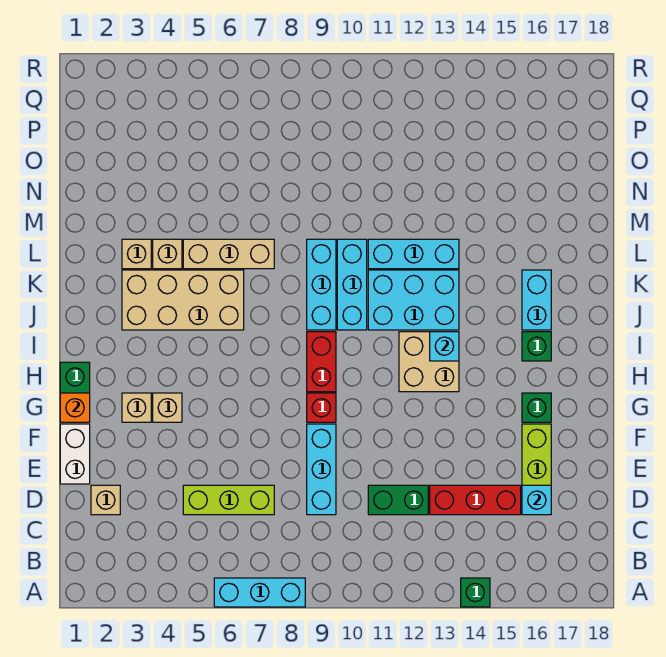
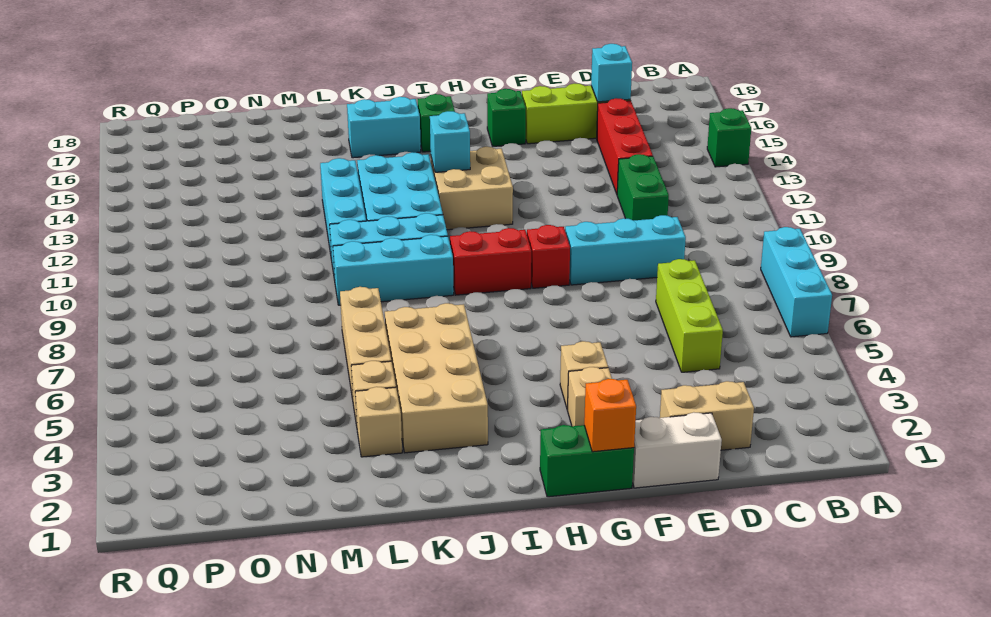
tan 1x1 brick [91,485,120,515] -> tan 1x2 brick [660,381,754,450]

